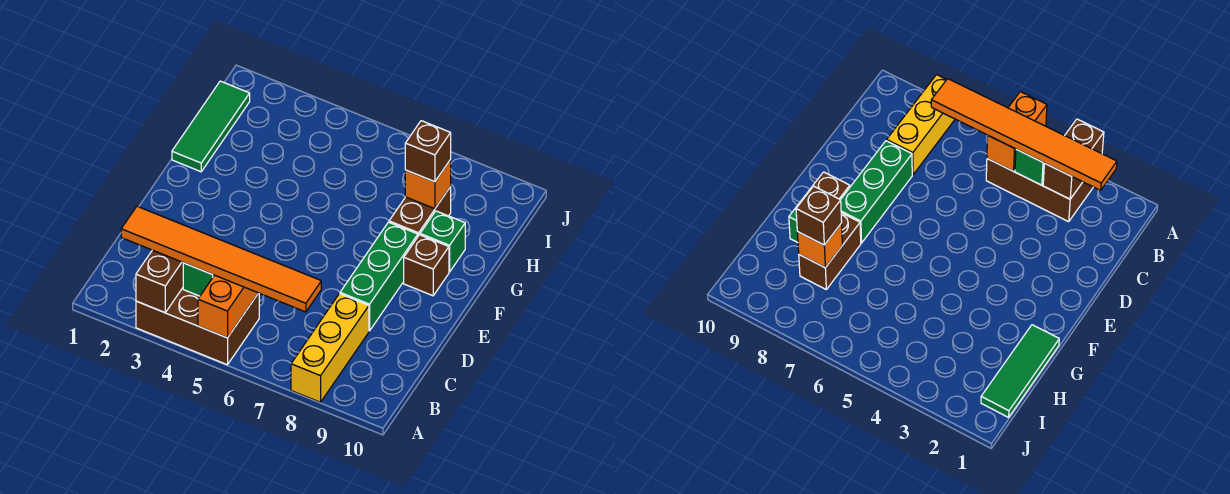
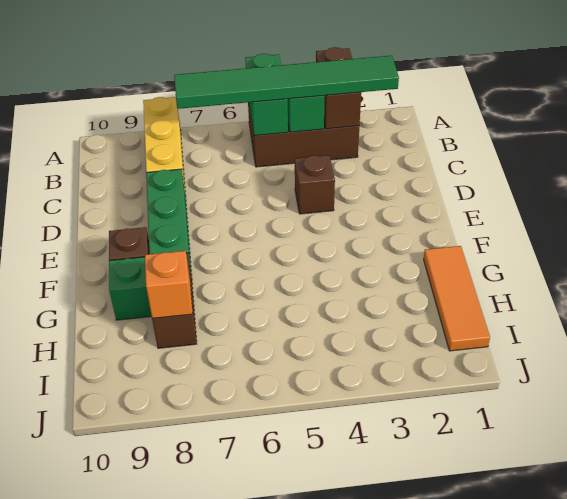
orange 1x2 brick [198,275,258,338] -> green 1x2 brick [245,54,288,136]
orange 1x6 tile [121,206,321,312] -> green 1x6 tile [174,56,399,109]
green 1x3 tile [172,81,250,172] -> orange 1x3 tile [424,246,490,351]
brown 1x1 brick [405,121,451,182] -> brown 1x1 brick moved to [295,155,335,214]

